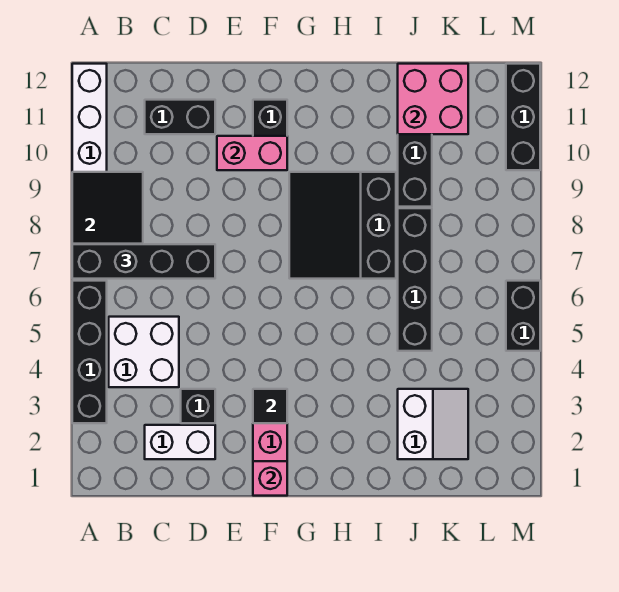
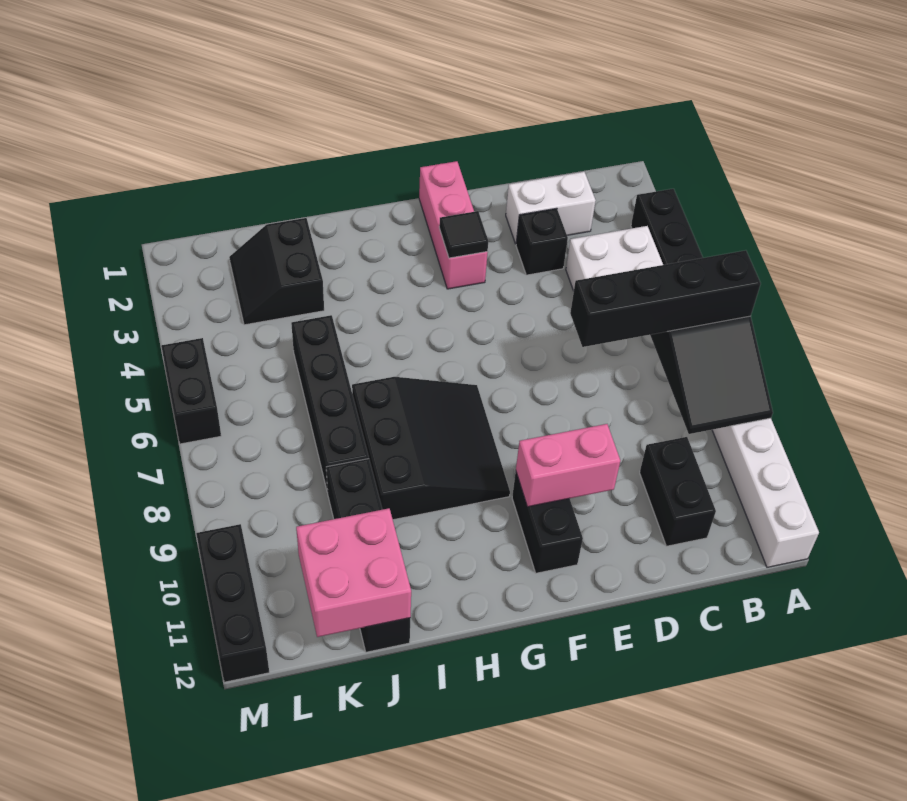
black 1x2 brick [145,100,215,134] -> black 1x2 brick turned to [640,437,716,546]
pink 1x1 brick [253,461,287,496] -> none
white 2x2 slope [398,389,468,459] -> black 2x2 slope [229,218,324,325]

